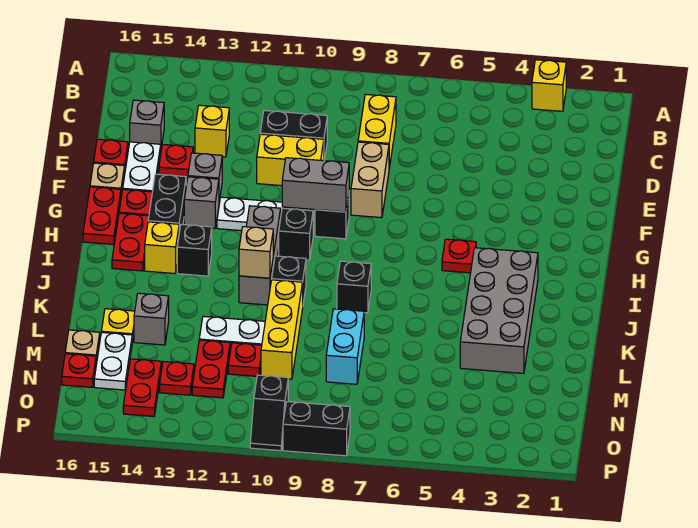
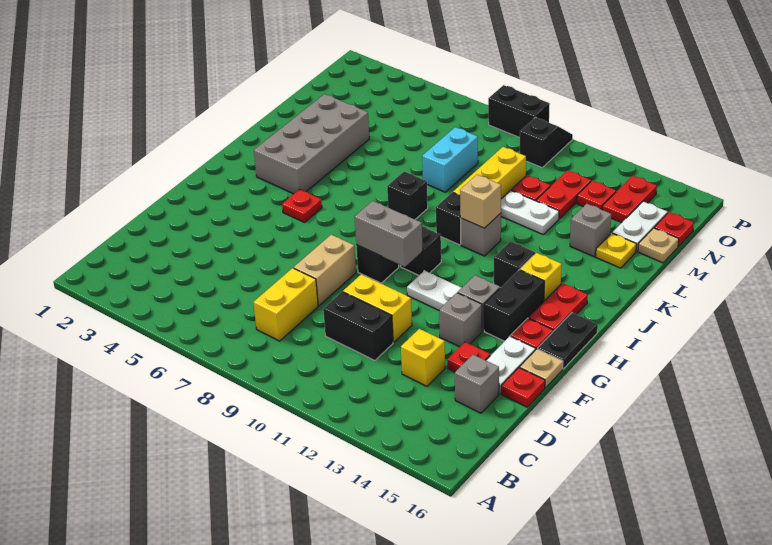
yellow 1x1 brick [532,60,566,111] -> none
red 1x2 plate [83,187,121,245] -> black 1x2 plate [538,313,598,369]
grey 1x3 brick [239,206,281,305] -> grey 1x1 brick [460,213,501,256]

